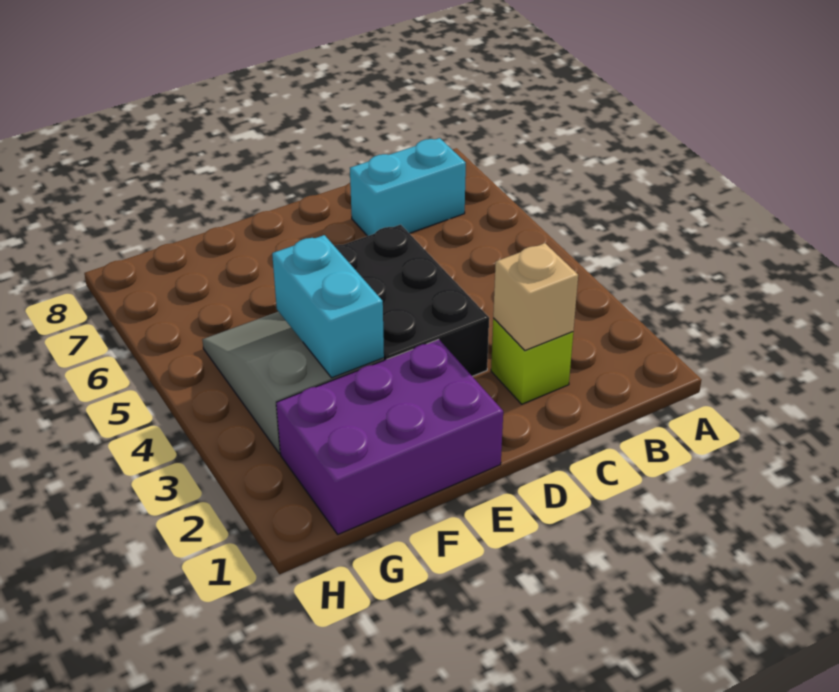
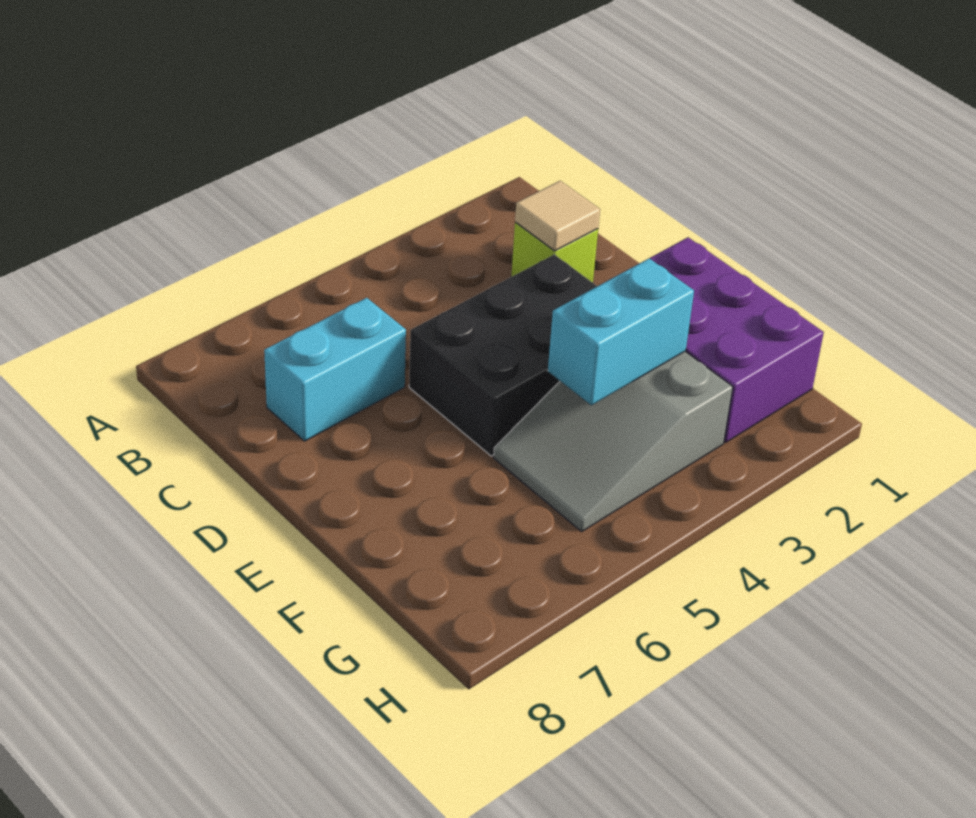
cyan 1x2 brick [350,138,466,236] -> cyan 1x2 brick turned to [264,298,406,441]
tan 1x1 brick [493,243,578,350] -> tan 1x1 tile [515,181,600,251]

